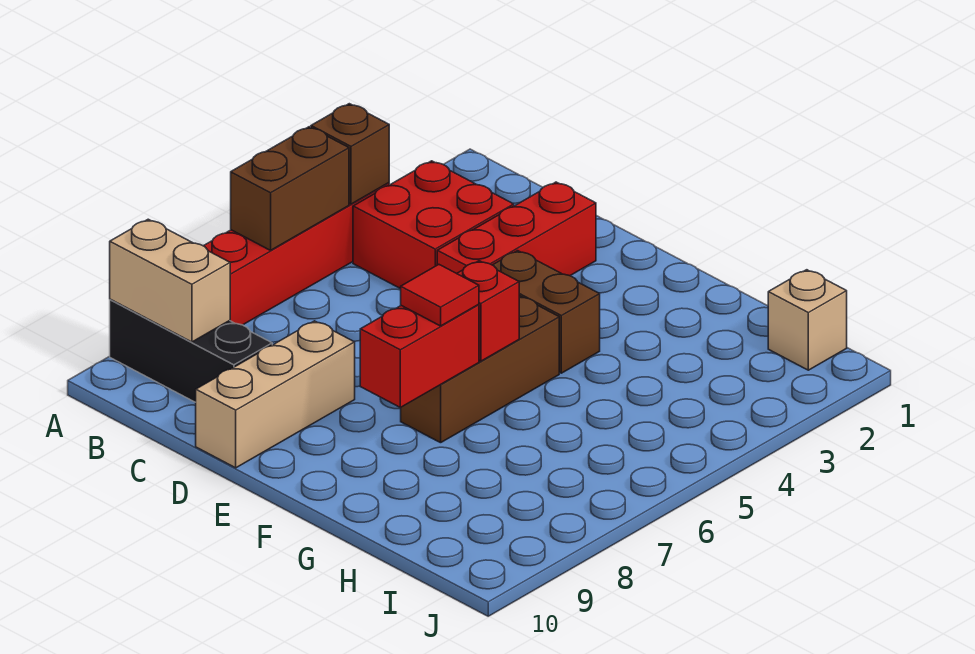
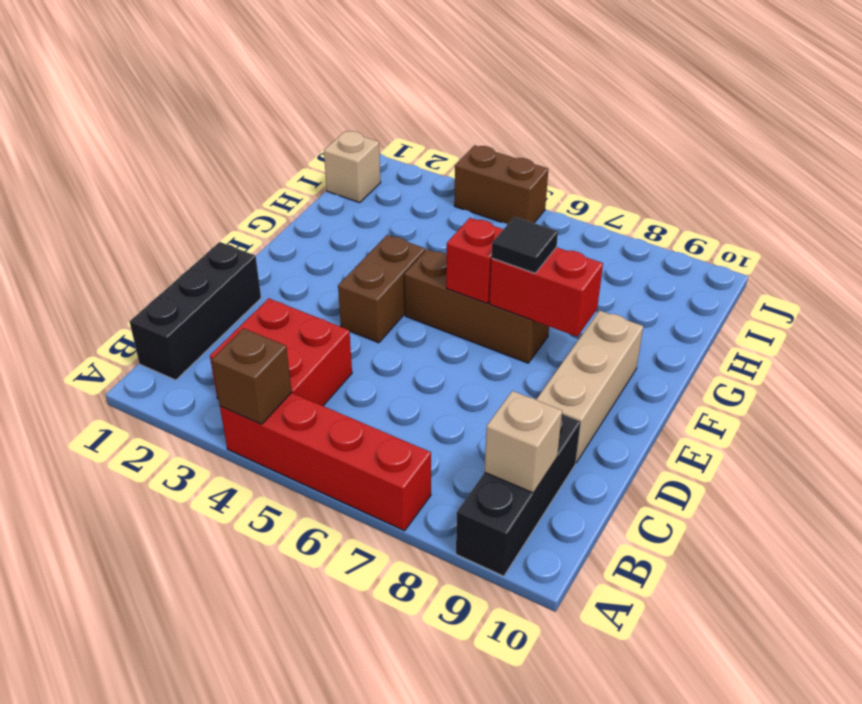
brown 1x2 brick [231,127,349,250] -> brown 1x2 brick moved to [454,145,548,224]
tan 1x2 brick [110,219,230,342] -> tan 1x1 brick [484,391,562,493]
none -> black 1x3 brick [129,242,261,380]
red 1x3 brick [437,182,596,276] -> none
tan 1x3 brick [196,321,355,468] -> tan 1x3 brick turned to [536,310,643,463]
red 1x1 tile [401,264,479,326] -> black 1x1 tile [492,217,558,273]

